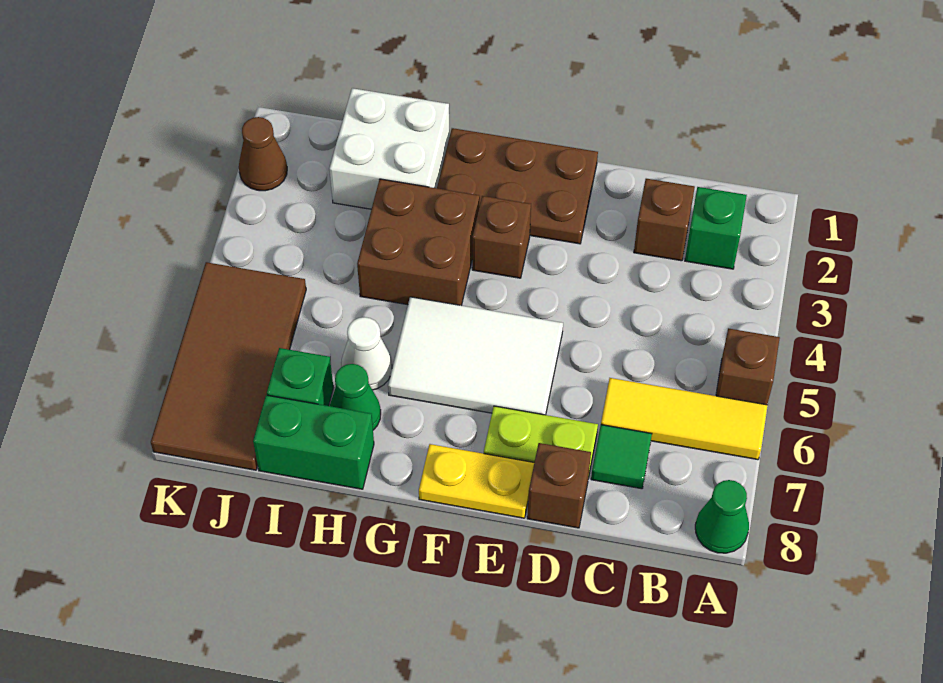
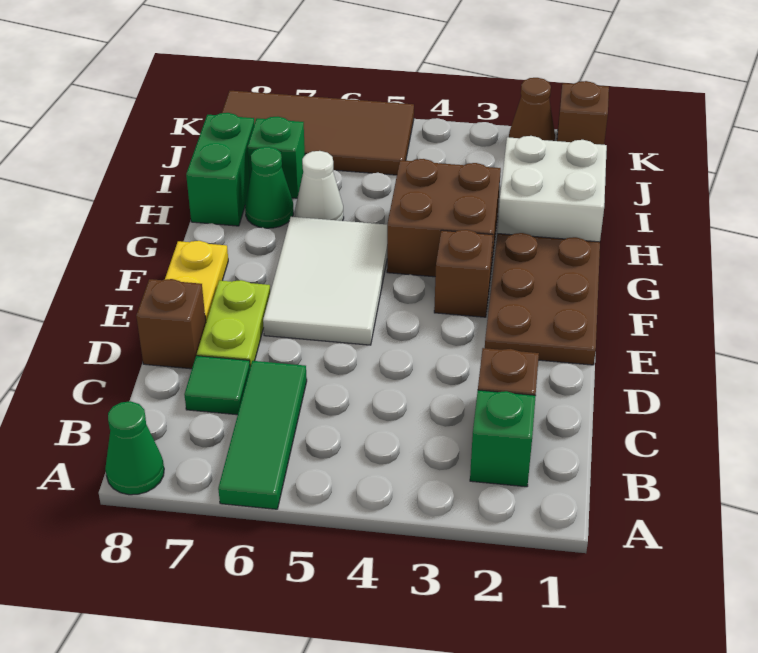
brown 1x1 brick [716,328,780,405] -> brown 1x1 brick moved to [557,81,609,145]
yellow 1x3 tile [601,378,768,460] -> green 1x3 tile [218,361,307,509]

